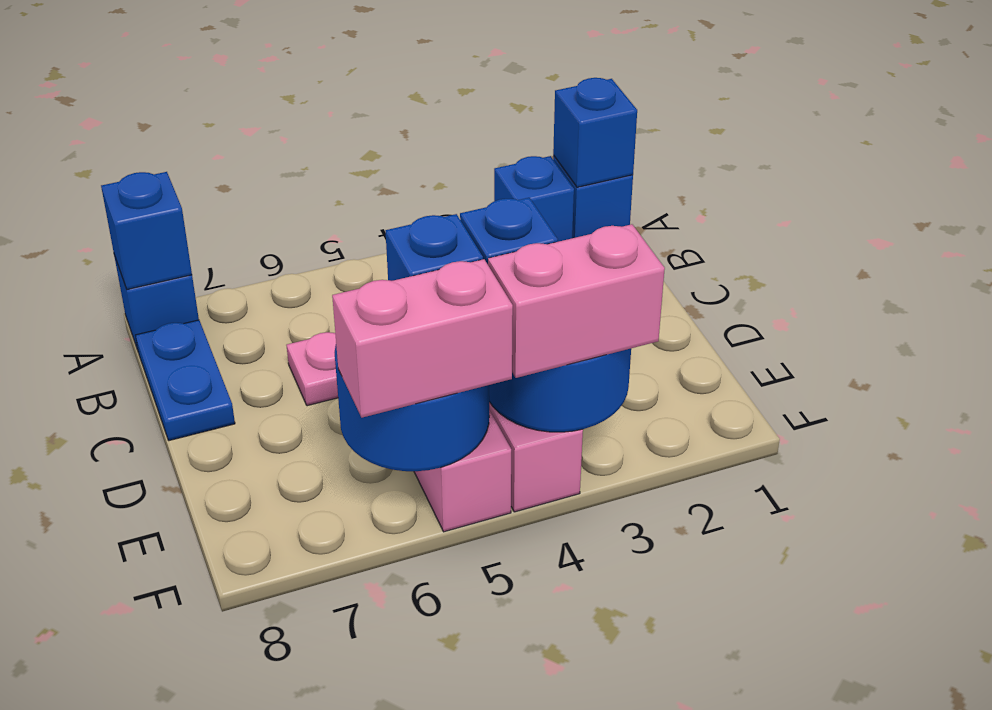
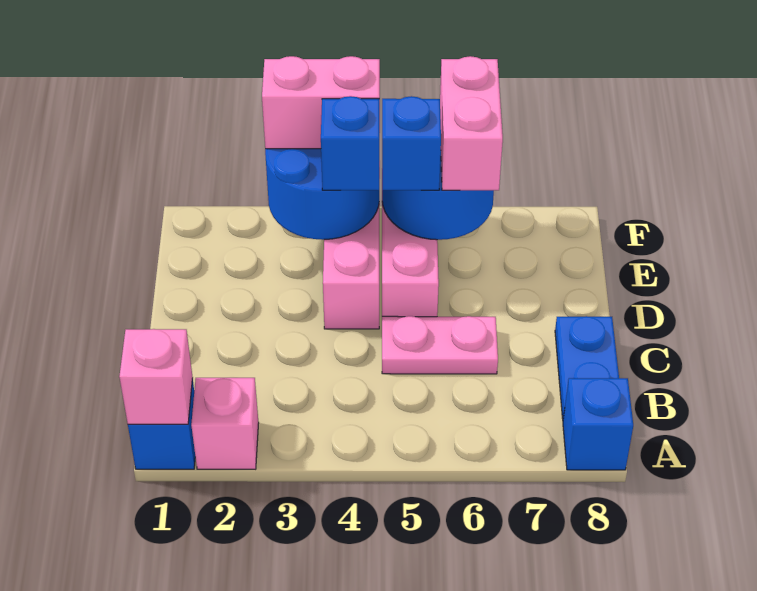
blue 1x1 brick [553,78,637,187] -> pink 1x1 brick [119,329,193,424]
blue 1x1 brick [494,156,574,242] -> pink 1x1 brick [191,378,259,469]
blue 1x1 brick [101,172,192,289] -> none
pink 1x2 brick [332,259,513,418] -> pink 1x2 brick turned to [440,56,503,190]

